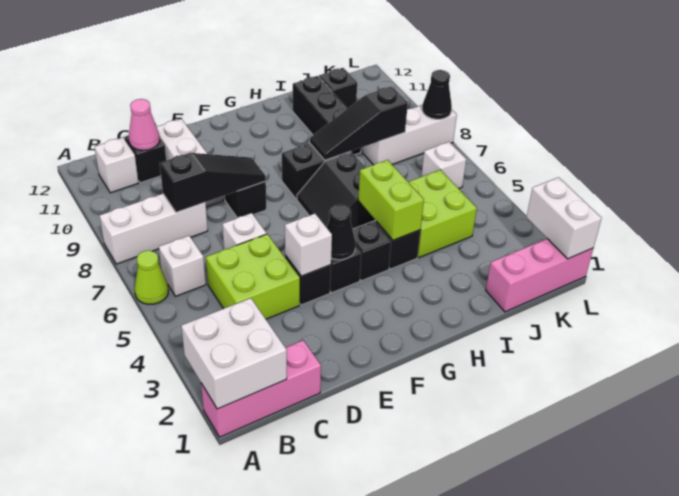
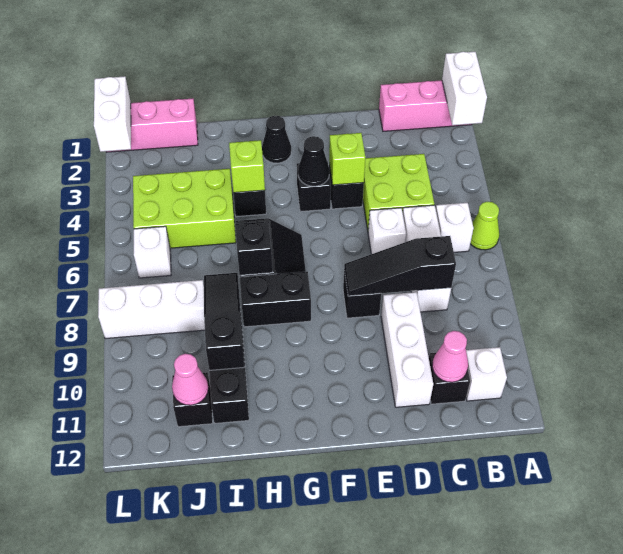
white 2x2 brick [181,298,287,409] -> white 1x2 brick [442,52,487,125]
white 1x3 brick [100,194,208,264] -> white 1x3 brick turned to [403,205,451,312]
white 1x1 brick [285,214,332,276] -> lime 1x1 brick [329,133,365,185]
black 1x1 brick [353,221,391,281] -> black 1x1 brick moved to [235,221,273,275]
lime 1x2 brick [358,160,424,240] -> lime 1x1 brick [229,140,265,193]
black 1x3 slope [310,86,408,160] -> black 1x3 slope turned to [204,273,244,370]
lime 2x2 brick [409,170,477,258] -> lime 2x3 brick [133,169,236,248]
none -> pink 1x1 cone [172,354,208,405]
black 1x1 cone [422,70,452,119] -> black 1x1 cone moved to [262,116,291,163]

